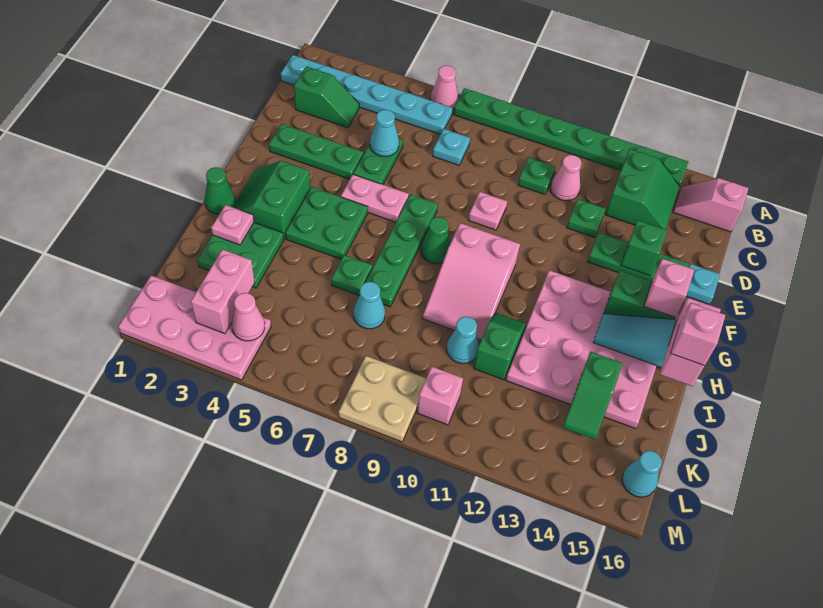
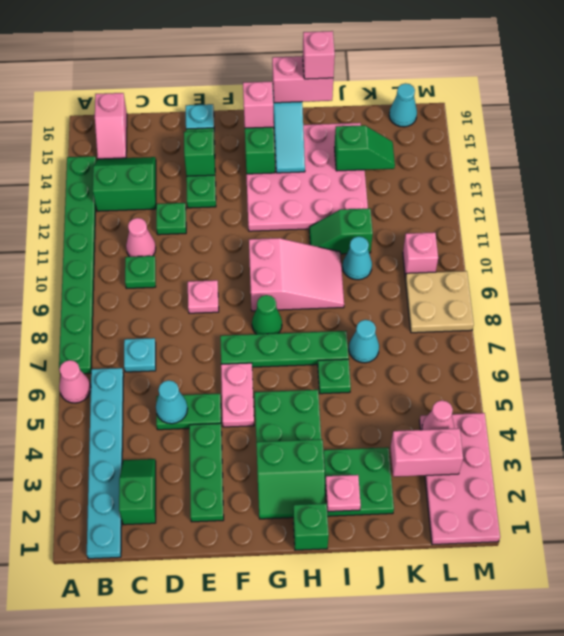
green 1x1 cone [205,167,235,214] -> green 1x1 brick [293,503,329,550]

